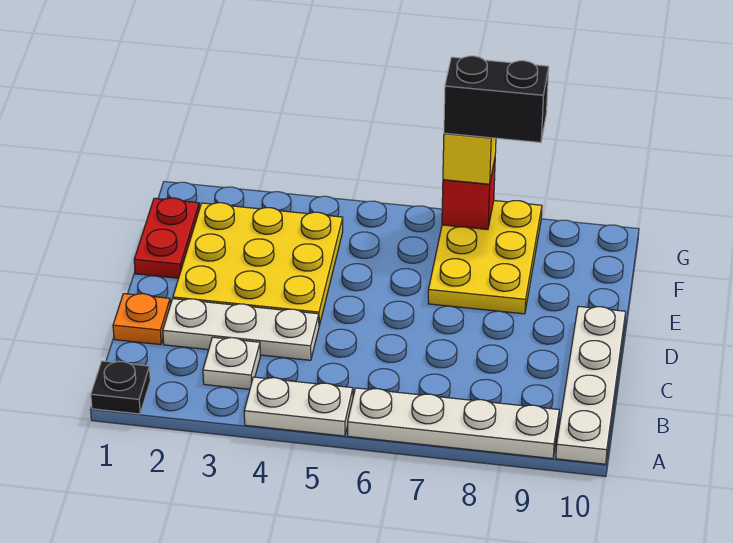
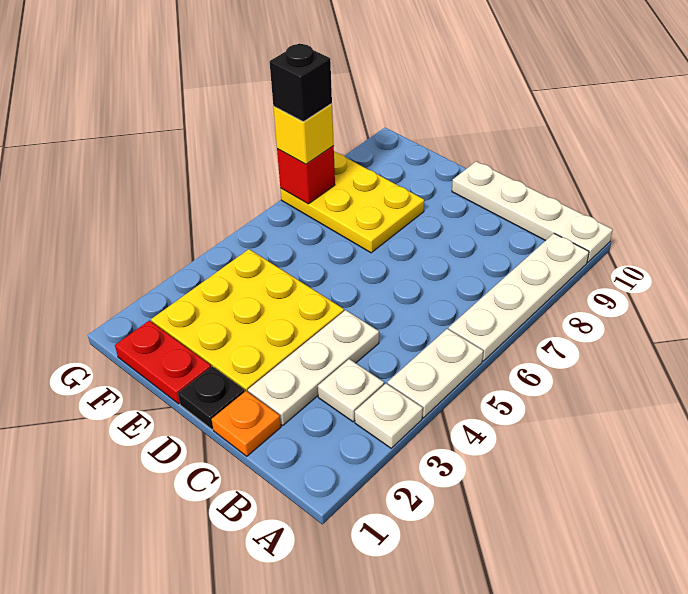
black 1x1 plate [91,361,150,414] -> black 1x1 plate moved to [178,366,245,429]
none -> white 1x1 plate [355,384,423,448]
black 1x2 brick [444,56,549,143] -> black 1x1 brick [270,43,332,122]

